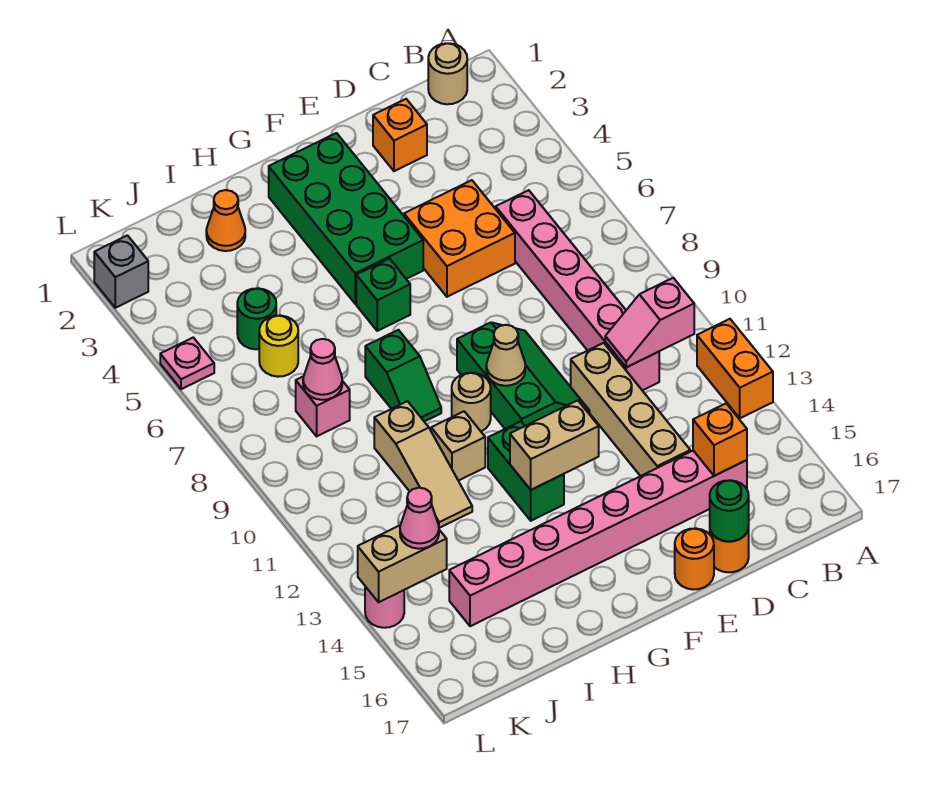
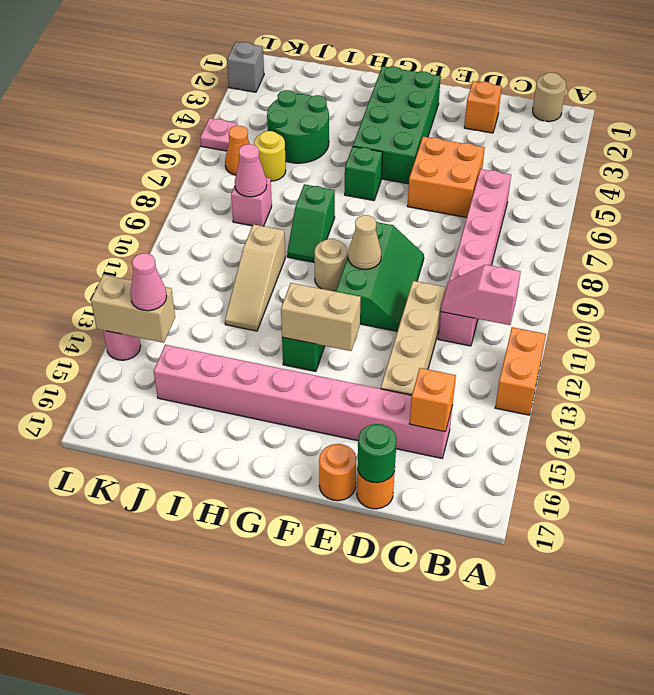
tan 1x1 brick [431,411,485,481] -> none
orange 1x1 cone [206,190,245,251] -> orange 1x1 cone moved to [225,126,250,175]
green 1x1 round brick [237,288,276,349] -> green 2x2 round brick [267,90,329,163]

